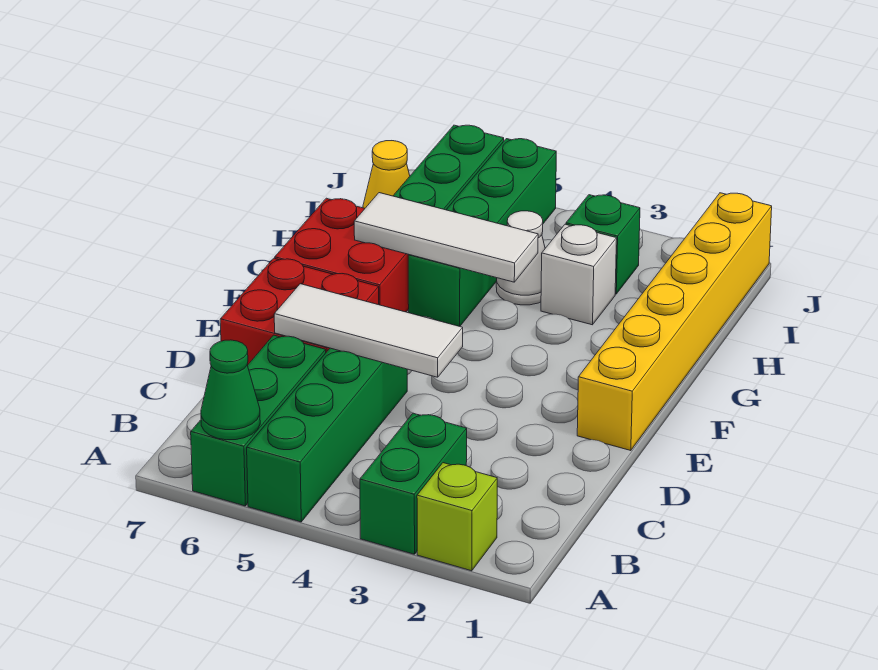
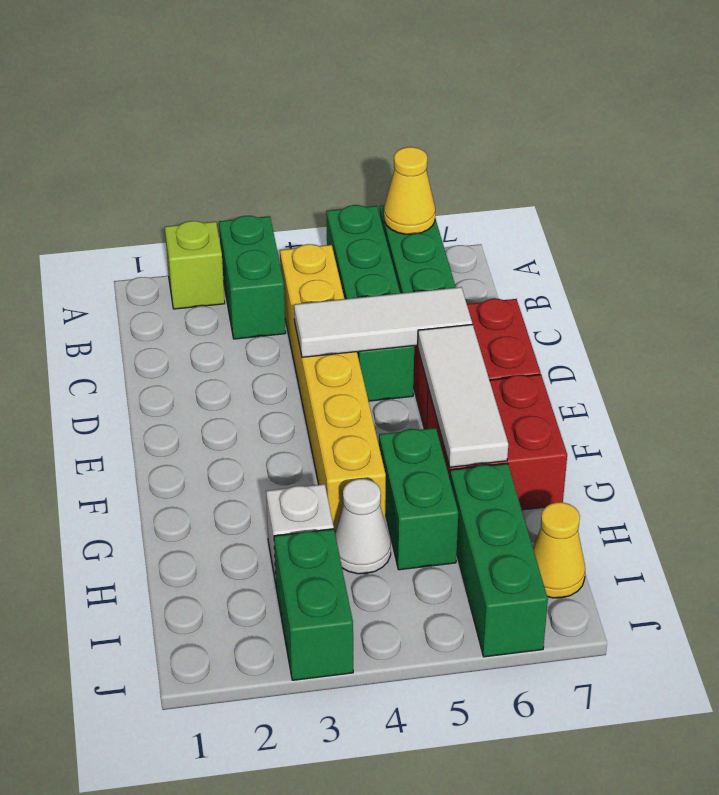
green 1x1 cone [201,340,260,440] -> yellow 1x1 cone [384,147,435,234]
yellow 1x6 brick [577,193,772,451] -> yellow 1x6 brick moved to [280,244,386,531]
white 1x3 tile [354,193,538,282] -> white 1x3 tile turned to [418,324,508,467]
green 1x4 brick [408,139,556,326] -> green 1x2 brick [379,428,458,570]
green 1x1 brick [566,195,640,294] -> green 1x2 brick [274,529,353,680]

